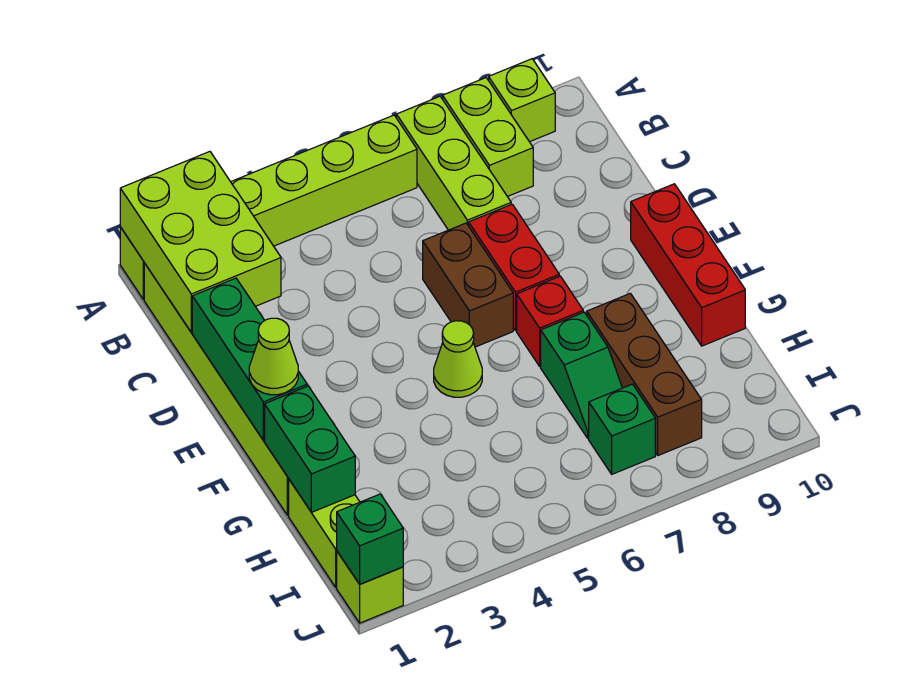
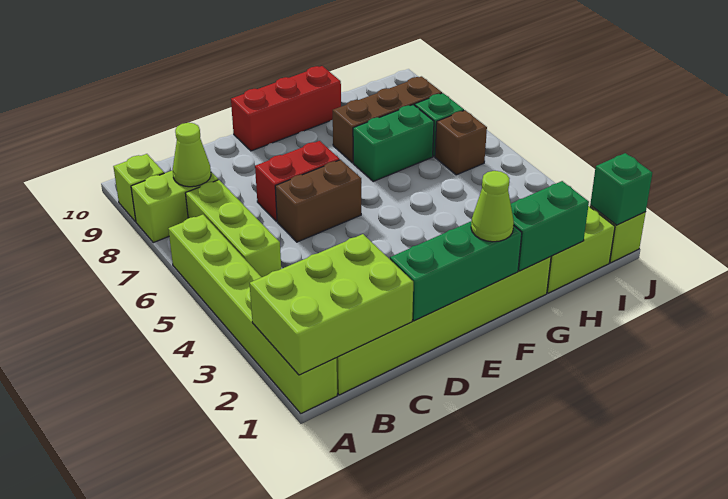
lime 1x3 brick [396,96,511,230] -> lime 1x3 brick turned to [185,180,281,277]
lime 1x1 cone [434,321,482,397] -> lime 1x1 cone moved to [173,123,211,187]
red 1x1 brick [517,276,583,366] -> none
green 1x2 slope [541,312,622,438] -> green 1x2 brick [353,105,434,181]
none -> brown 1x1 brick [435,110,487,175]

